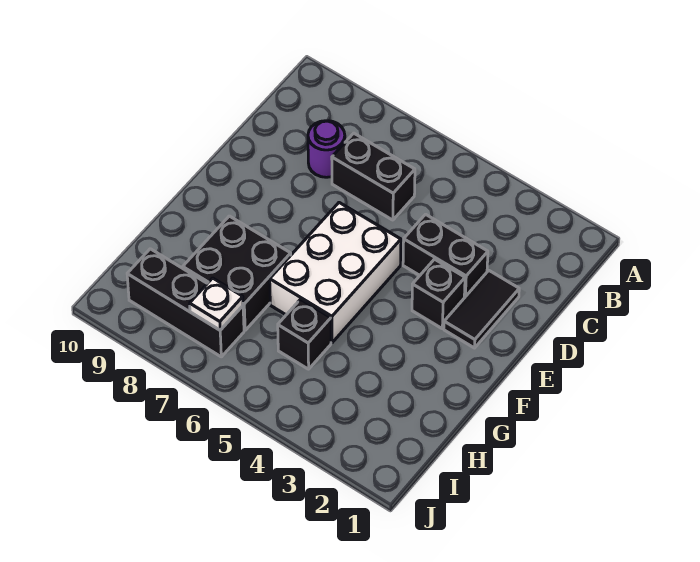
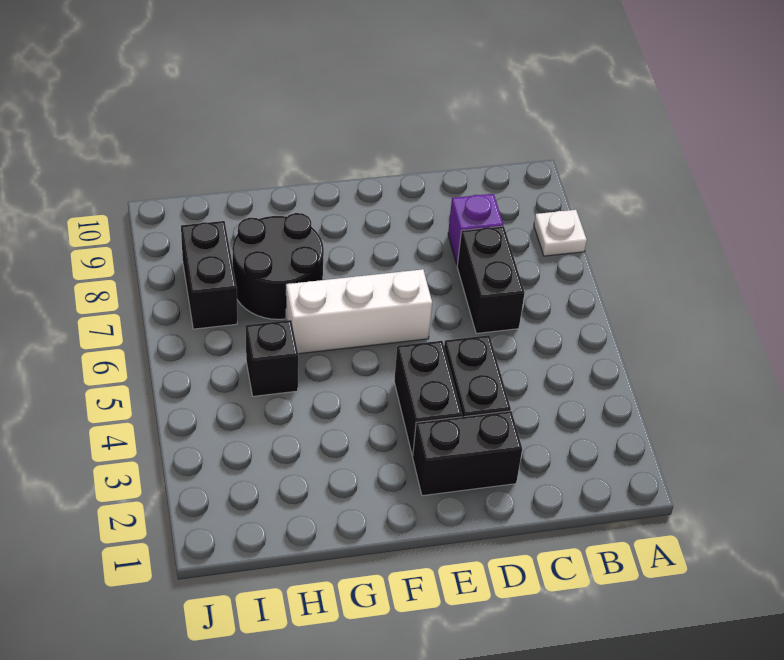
purple 1x1 round brick [308,121,345,177] -> purple 1x1 brick [448,194,503,265]
black 1x2 tile [444,271,519,348] -> black 1x2 brick [413,411,522,496]
black 1x1 brick [412,259,465,328] -> black 1x2 brick [394,341,462,456]
white 2x3 brick [270,203,401,343] -> white 1x3 brick [286,269,432,354]
black 2x2 brick [183,216,291,330] -> black 2x2 round brick [232,213,324,319]
black 1x3 brick [127,249,244,357] -> black 1x2 brick [181,221,237,329]
white 1x1 plate [190,278,243,330] -> white 1x1 plate moved to [534,210,587,256]

